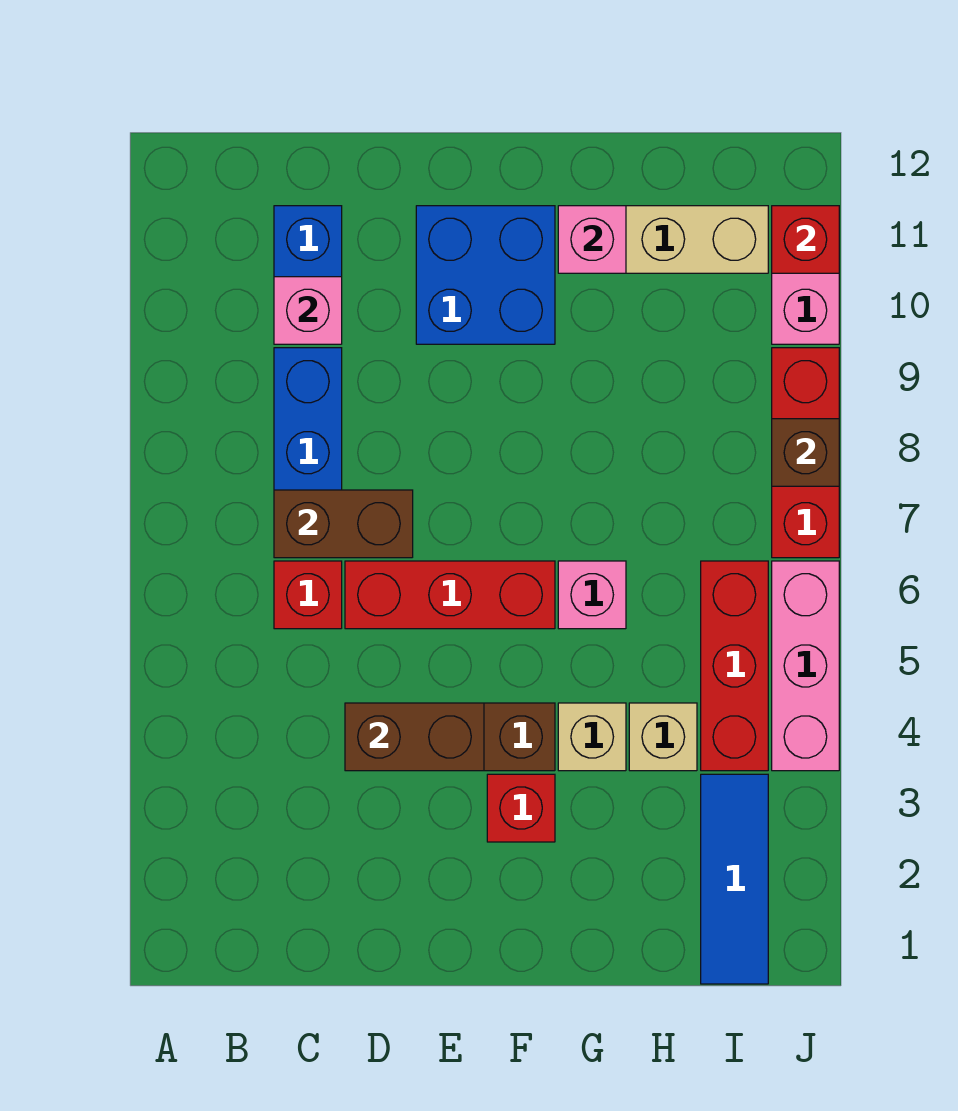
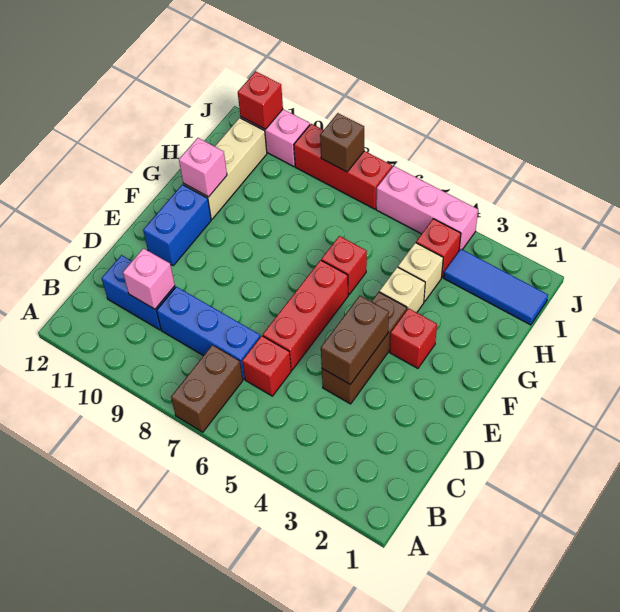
brown 1x2 brick [274,490,413,558] -> brown 1x2 brick moved to [171,345,243,432]
blue 2x2 brick [416,206,555,344] -> blue 1x2 brick [143,185,211,265]
pink 1x1 brick [558,561,626,629] -> red 1x1 brick [321,236,367,295]
red 1x3 brick [701,561,768,771] -> red 1x1 brick [416,219,461,277]

